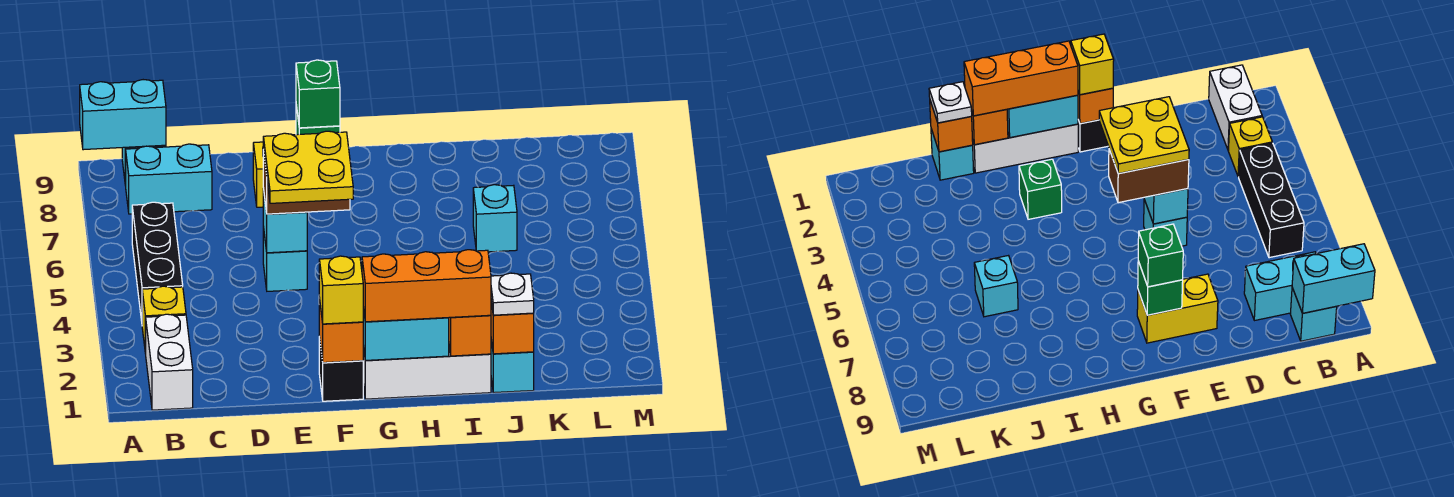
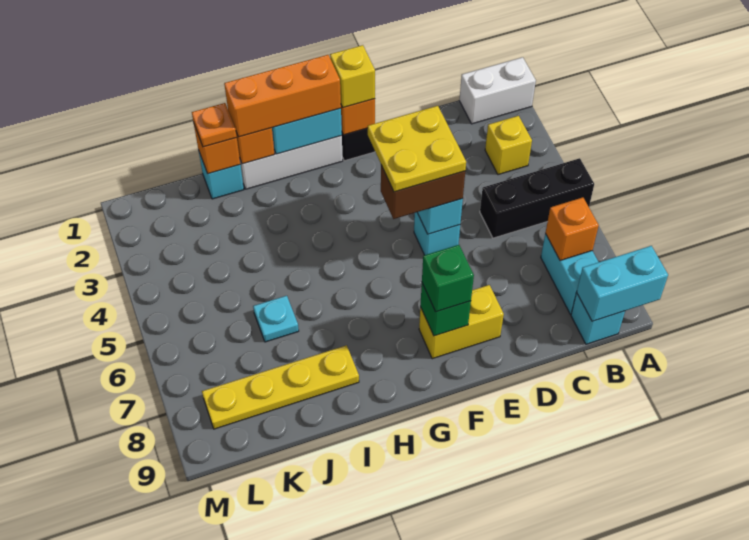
white 1x2 brick [146,314,193,410] -> white 1x2 brick turned to [459,57,536,124]
black 1x3 brick [132,202,183,321] -> black 1x3 brick turned to [480,158,594,238]
none -> orange 1x1 brick [545,198,599,261]
cyan 1x2 brick [126,144,212,214] -> cyan 1x2 brick turned to [541,234,598,314]
green 1x1 brick [1019,159,1062,219] -> none
none -> yellow 1x4 plate [202,345,359,429]
white 1x1 plate [491,273,534,315] -> orange 1x1 plate [192,103,237,147]
cyan 1x1 brick [473,185,517,252] -> cyan 1x1 plate [253,296,299,342]

